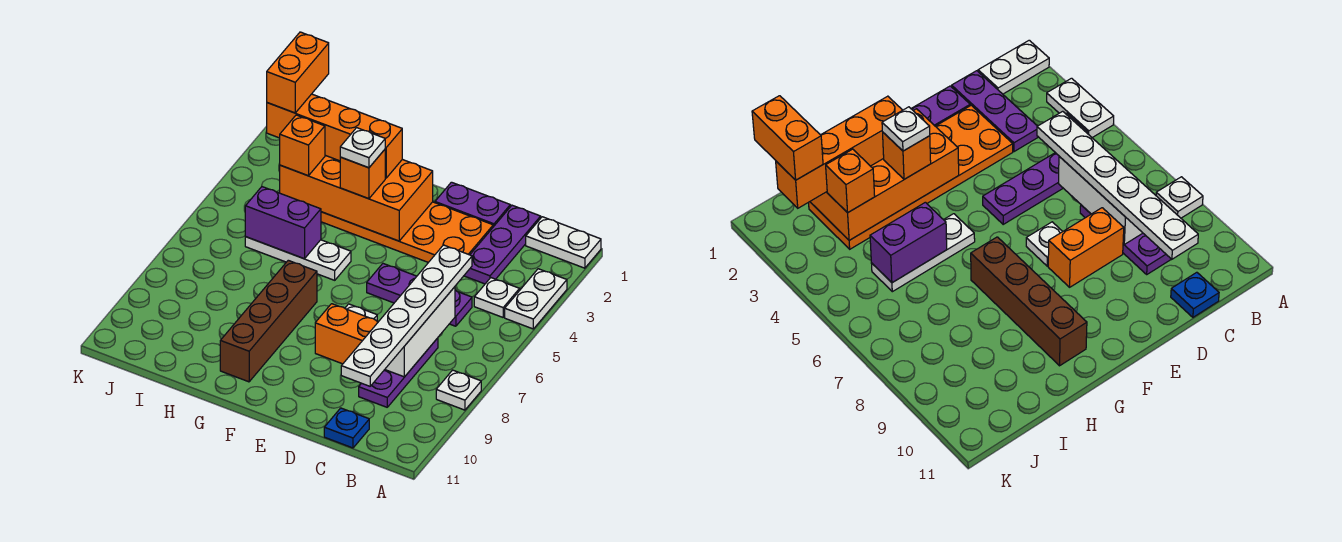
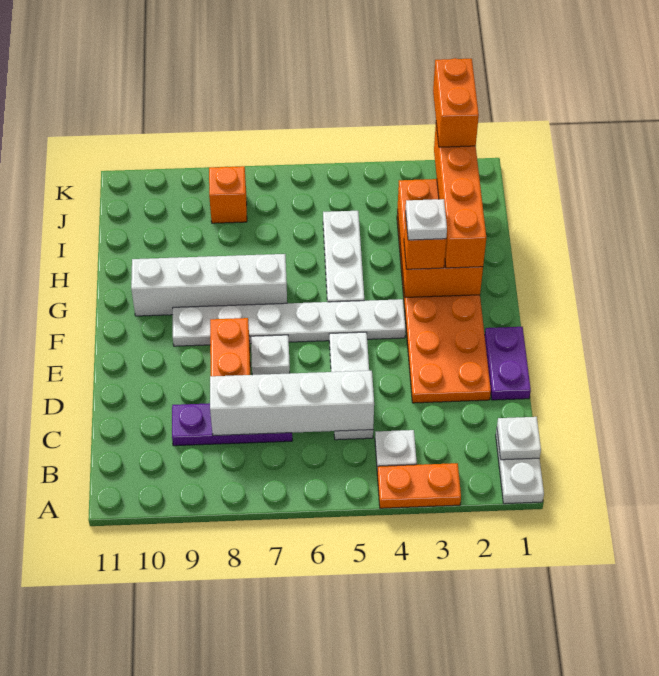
white 1x2 plate [505,269,567,329] -> orange 1x2 plate [377,463,461,508]
white 1x1 plate [436,370,481,410] -> white 1x1 plate moved to [497,417,541,460]
purple 1x3 plate [464,205,541,284] -> none
purple 1x3 plate [367,264,472,326] -> white 1x3 plate [329,332,373,440]
white 1x6 plate [341,245,472,386] -> white 1x6 plate moved to [173,299,406,346]
white 1x3 brick [385,287,455,377] -> white 1x4 brick [210,371,374,436]
blue 1x1 plate [324,408,369,448] -> none
orange 2x4 brick [280,155,433,241] -> orange 2x3 brick [397,179,483,297]
brown 1x4 brick [220,260,317,382] -> white 1x4 brick [131,254,287,316]
purple 1x2 brick [245,187,321,259] -> none
orange 1x1 brick [280,115,325,176] -> orange 1x1 brick moved to [209,166,247,223]
orange 1x2 brick [267,32,329,113] -> orange 1x2 brick turned to [433,58,479,147]

